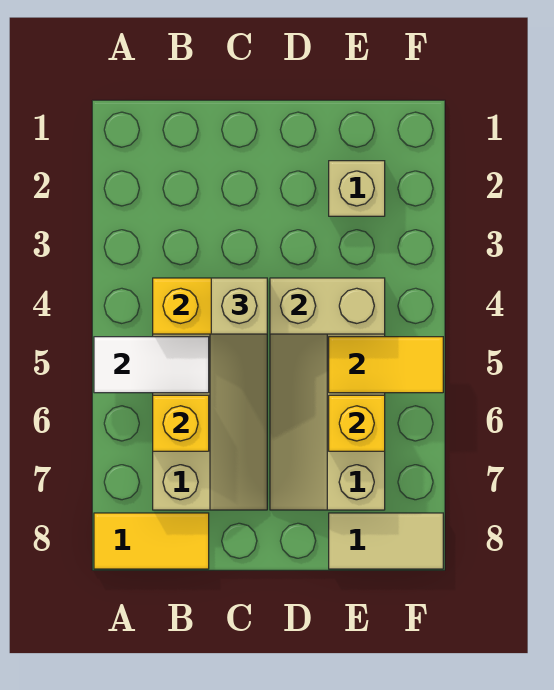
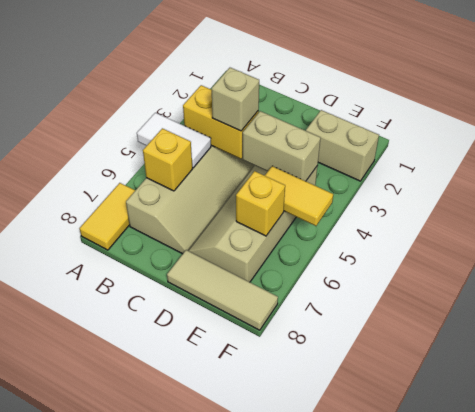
yellow 1x2 tile [94,513,209,569] -> yellow 1x2 tile turned to [80,183,135,250]
tan 1x1 brick [329,161,385,216] -> tan 1x2 brick [306,110,379,181]
tan 1x2 tile [329,513,443,569] -> tan 1x3 tile [167,250,278,330]

